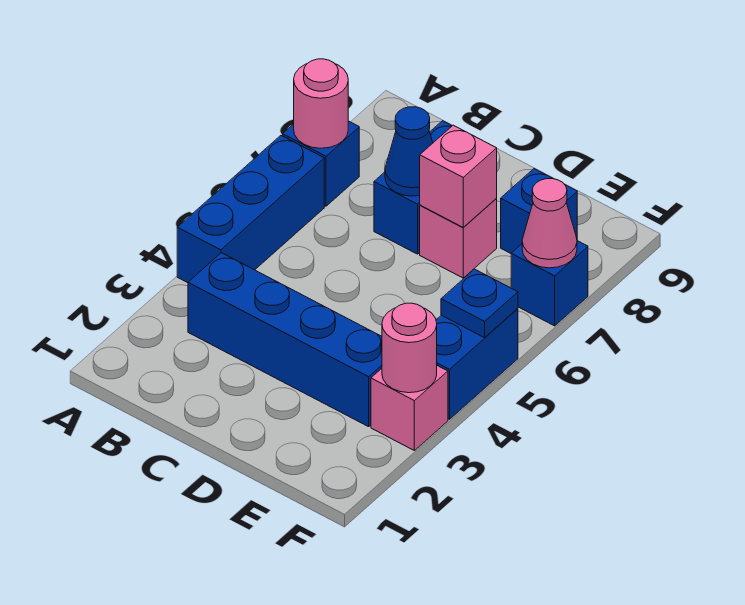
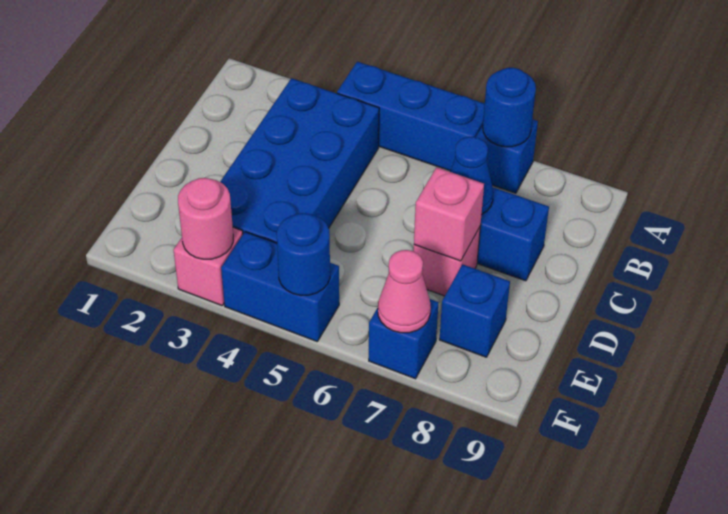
pink 1x1 round brick [294,59,348,148] -> blue 1x1 round brick [483,68,536,147]
blue 1x4 brick [188,253,382,427] -> blue 2x4 brick [220,78,379,243]
blue 1x1 plate [441,269,518,338] -> blue 1x1 round brick [277,213,330,296]

